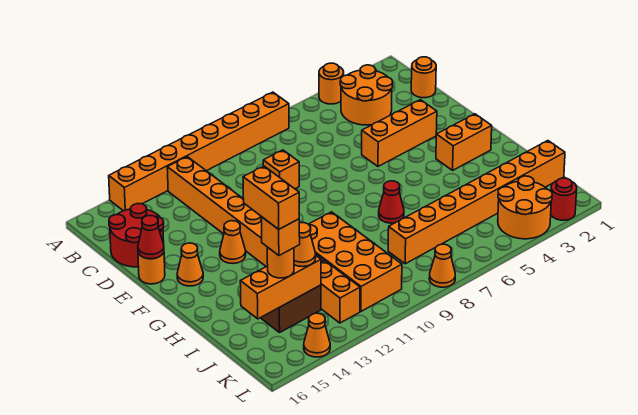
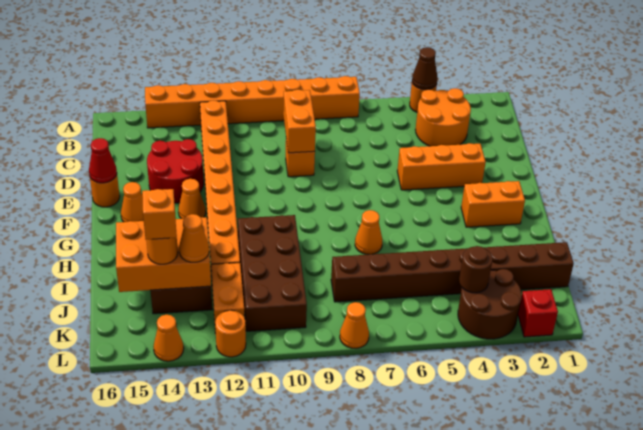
none -> brown 1x1 cone [412,47,438,90]
orange 1x1 round brick [411,57,436,98] -> orange 1x1 round brick moved to [215,310,246,357]
red 2x2 round brick [109,204,164,267] -> red 2x2 round brick moved to [147,139,204,203]
red 1x1 cone [379,181,404,223] -> orange 1x1 cone [355,210,382,254]
orange 2x4 brick [309,212,402,311] -> brown 2x4 brick [238,215,307,331]
orange 1x2 brick [243,166,299,229] -> orange 1x2 brick moved to [283,90,316,153]
orange 1x8 brick [388,141,565,264] -> brown 1x8 brick [331,242,574,302]
orange 1x3 brick [240,256,321,319] -> orange 2x3 brick [116,217,211,292]
orange 2x2 round brick [498,176,552,239] -> brown 2x2 round brick [458,269,522,339]
none -> brown 1x1 round brick [459,246,493,293]
red 1x1 round brick [551,178,577,220] -> red 1x1 brick [518,289,558,337]

